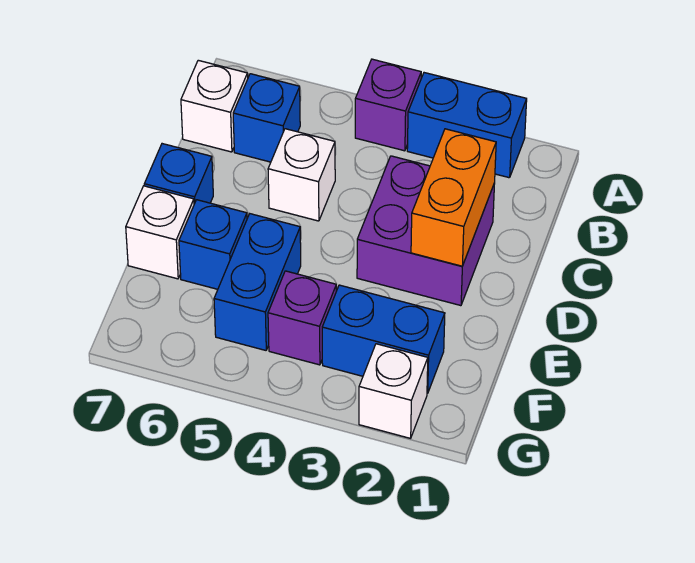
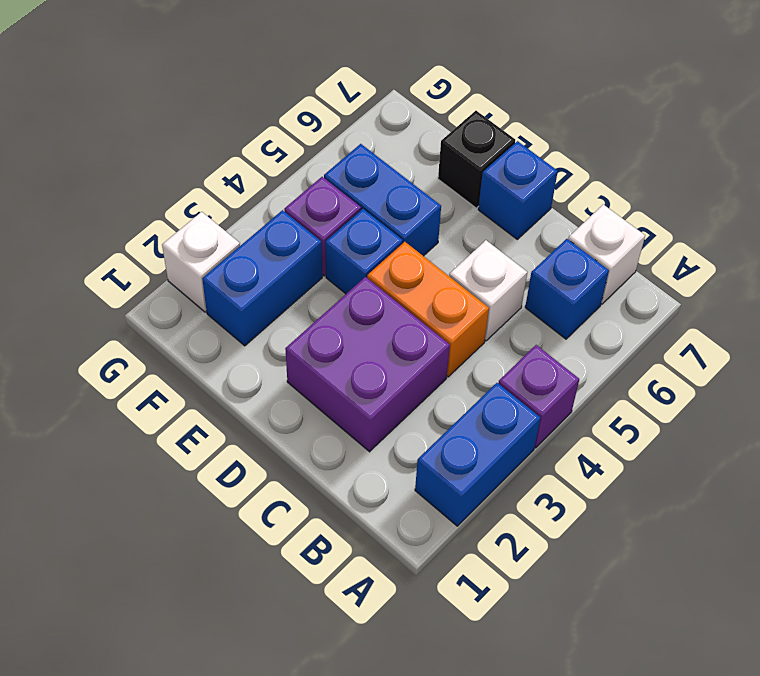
orange 1x2 brick [411,129,496,266] -> orange 1x2 brick moved to [367,242,489,377]
blue 1x1 brick [179,200,247,289] -> blue 1x1 brick moved to [325,209,403,294]
white 1x1 brick [126,186,194,279] -> black 1x1 brick [438,111,515,208]

